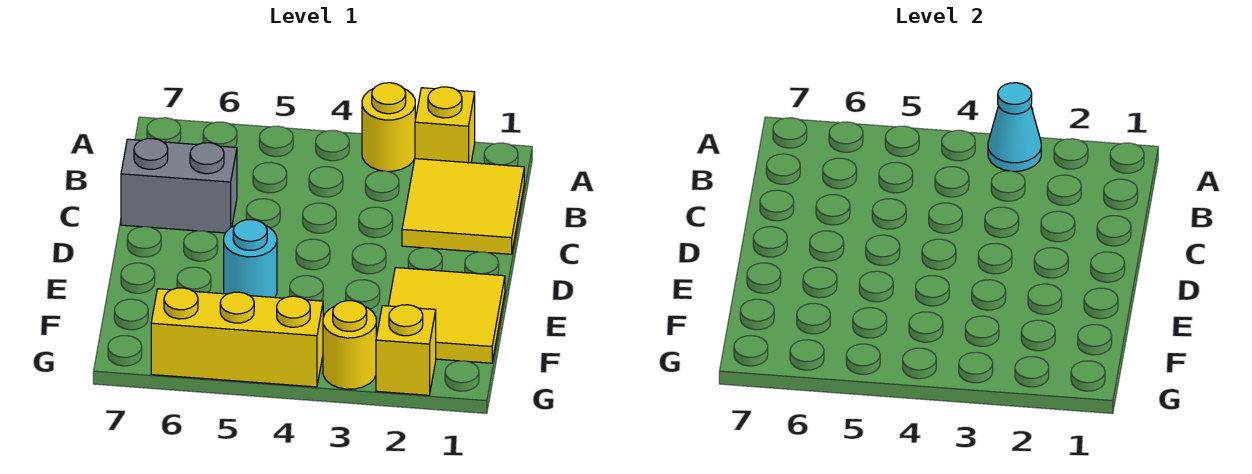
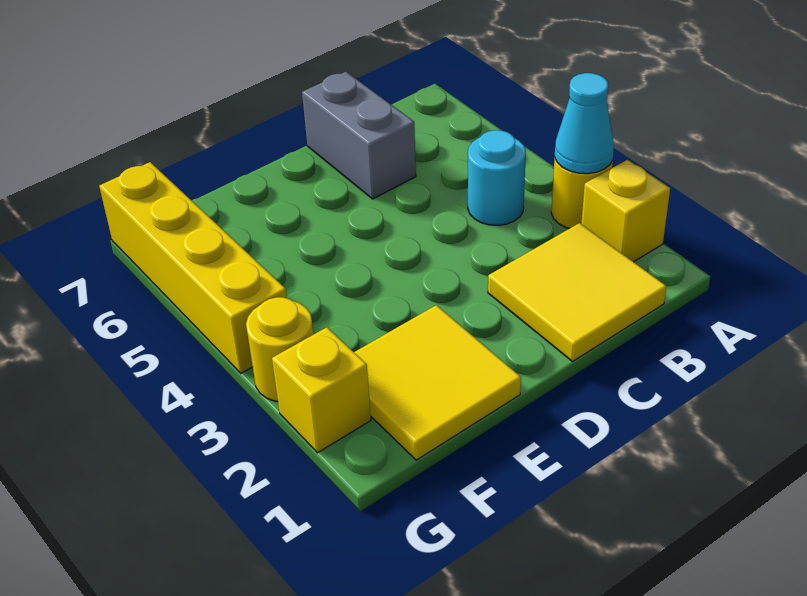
cyan 1x1 round brick [224,220,277,297] -> cyan 1x1 round brick moved to [468,130,526,225]
yellow 1x3 brick [151,288,323,387] -> yellow 1x4 brick [99,162,287,373]

